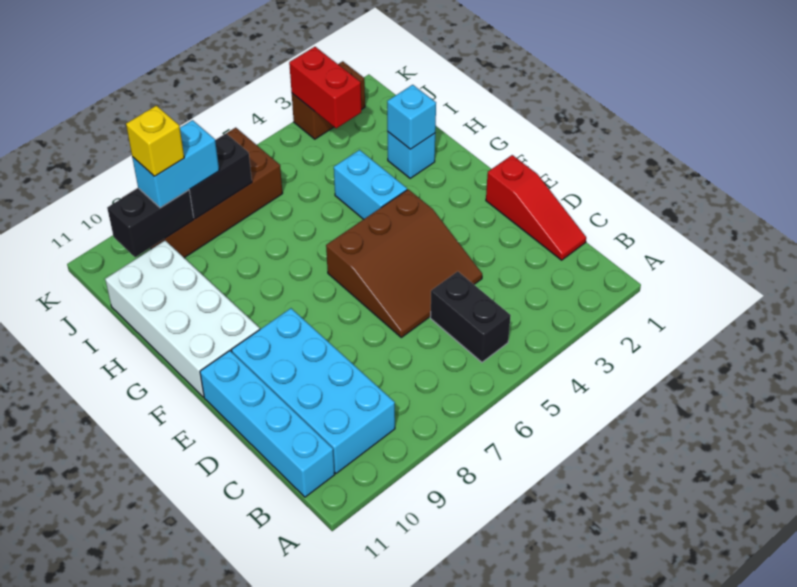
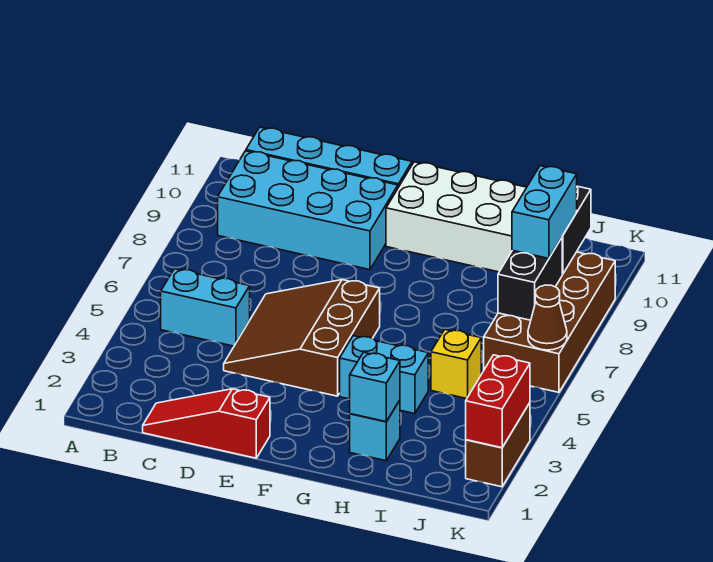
black 1x2 brick [430,271,511,362] -> cyan 1x2 brick [161,269,250,346]
red 1x2 brick [289,47,361,128] -> red 1x2 brick turned to [466,355,530,448]
yellow 1x1 brick [126,106,184,176] -> yellow 1x1 brick moved to [431,330,481,399]
none -> brown 1x1 cone [528,285,567,350]

